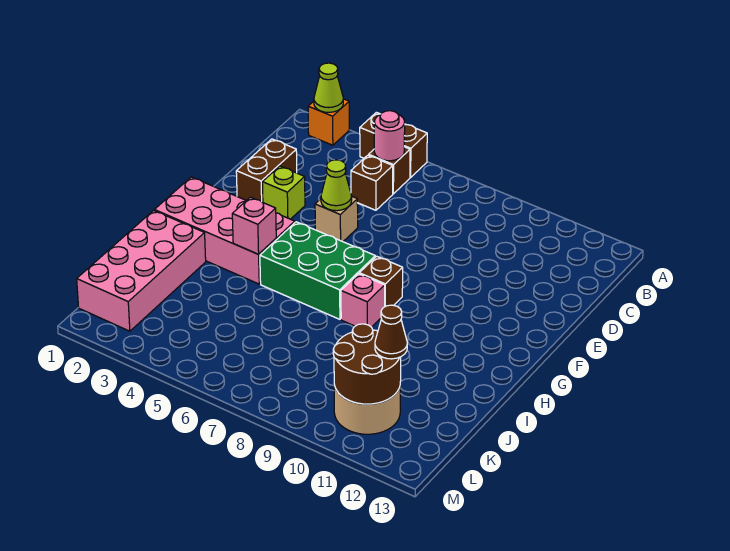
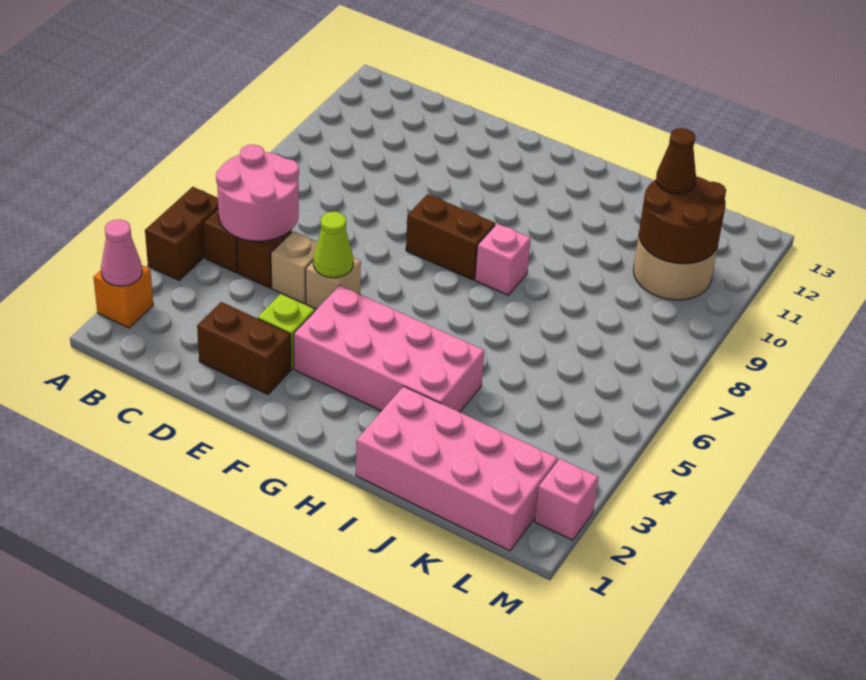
lime 1x1 cone [314,63,343,112] -> pink 1x1 cone [101,219,142,286]
pink 1x1 round brick [374,111,405,161] -> pink 2x2 round brick [216,144,299,241]
none -> tan 1x1 brick [271,231,317,304]
pink 2x4 brick [154,177,295,284] -> pink 2x4 brick turned to [294,286,484,412]
green 2x3 brick [260,222,375,319] -> none
brown 1x1 brick [359,256,403,306] -> brown 1x2 brick [406,194,495,280]
pink 1x1 brick [232,197,276,254] -> pink 1x1 brick moved to [535,459,598,540]

